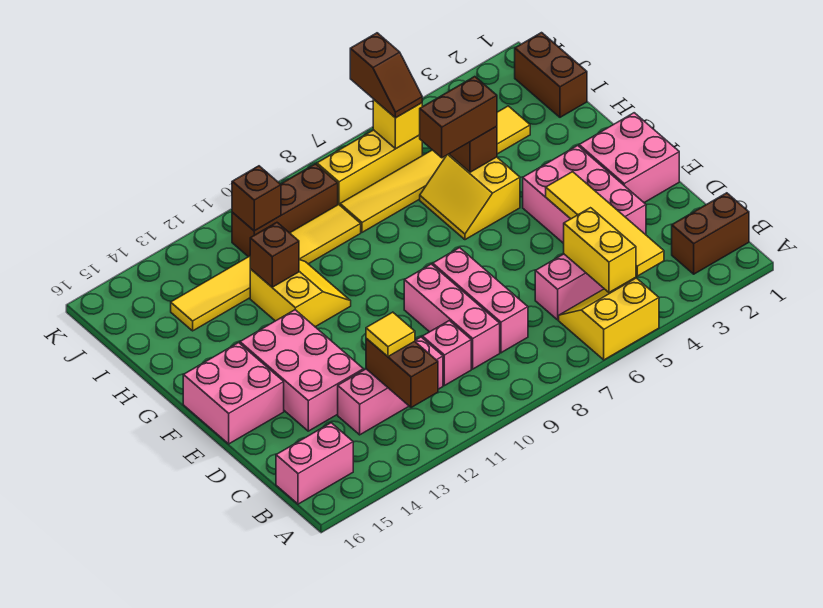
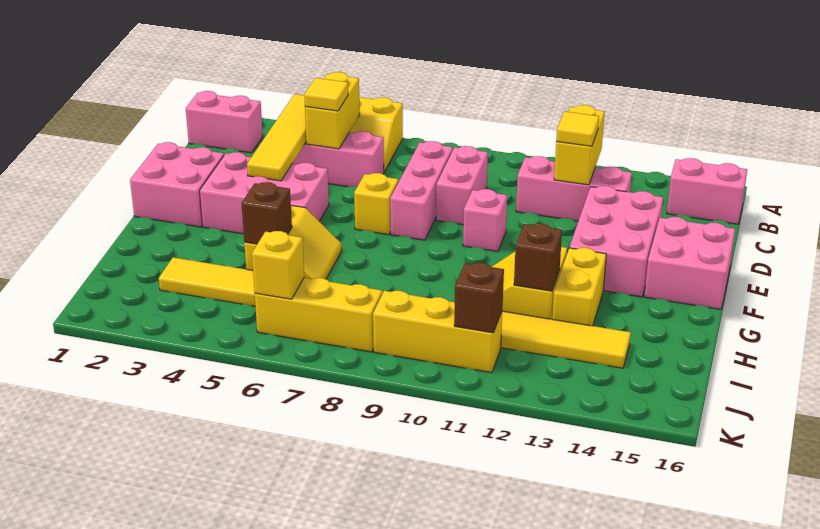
brown 1x2 brick [672,193,749,274] -> pink 1x2 brick [186,91,263,153]
brown 1x2 brick [366,338,438,408] -> yellow 1x2 brick [554,105,605,185]
none -> yellow 1x1 tile [304,78,348,111]
pink 1x3 brick [404,264,500,369] -> pink 1x2 brick [436,146,488,225]
pink 1x1 brick [422,321,471,386] -> pink 1x1 brick moved to [463,189,507,252]
pink 2x3 brick [523,146,646,243] -> pink 2x3 brick turned to [200,152,329,234]
none -> yellow 1x1 brick [354,173,398,235]
none -> yellow 1x2 brick [552,248,606,326]
brown 1x2 brick [420,77,497,158] -> none
brown 1x2 brick [515,33,587,117] -> none
brown 1x2 slope [350,33,422,118] -> none
brown 1x3 brick [232,164,338,257] -> yellow 1x3 brick [373,291,502,373]

